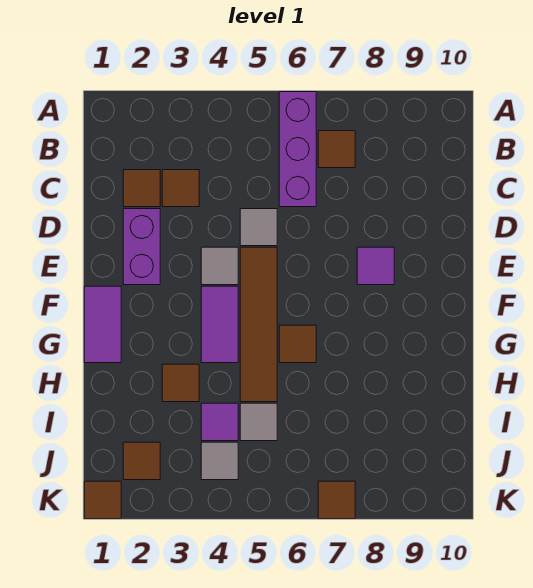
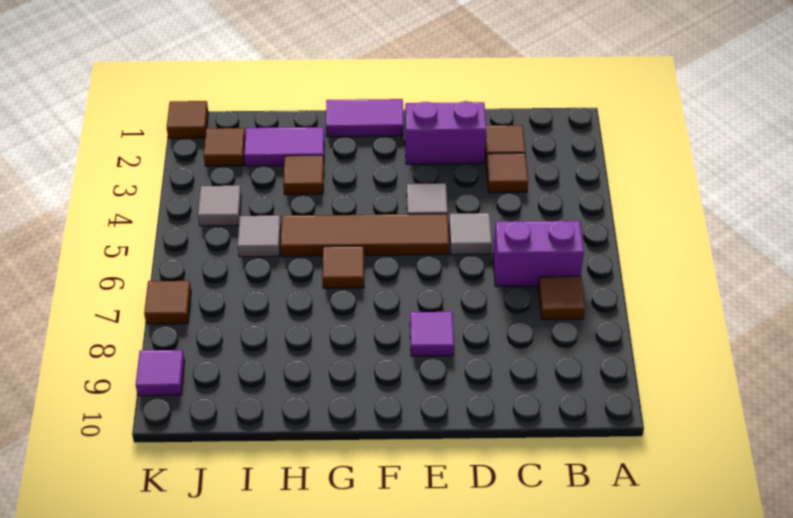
purple 1x3 brick [279,92,316,207] -> purple 1x2 brick [493,221,584,287]
purple 1x2 tile [201,286,238,363] -> purple 1x2 tile moved to [244,127,324,166]
purple 1x1 tile [201,403,238,441] -> purple 1x1 tile moved to [136,350,185,396]

